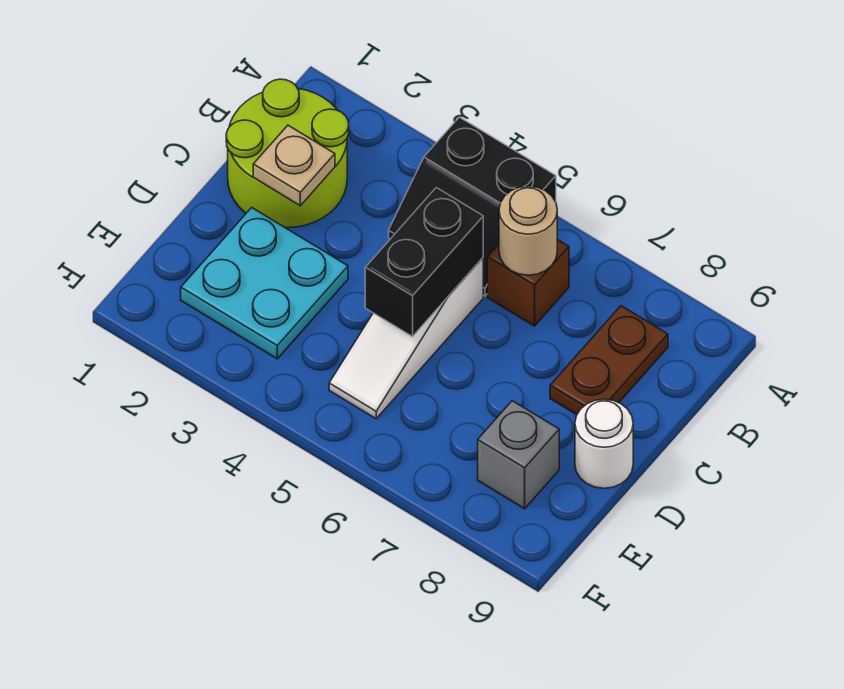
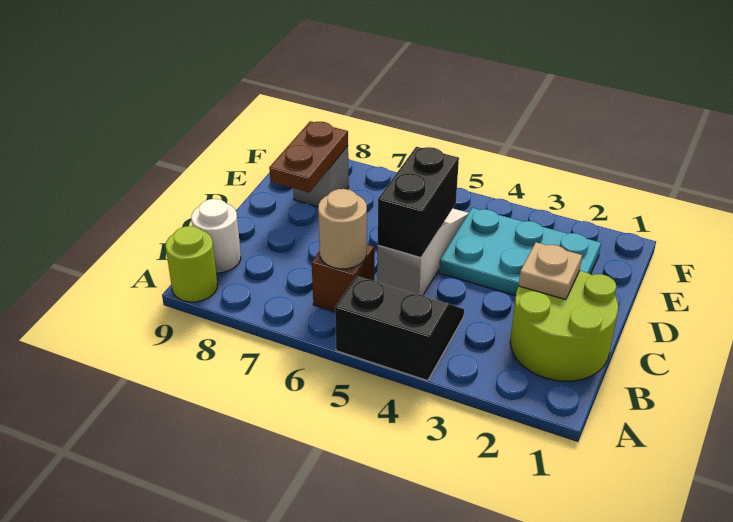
none -> lime 1x1 round brick [166,226,218,302]
brown 1x2 plate [550,306,668,415] -> brown 1x2 plate moved to [269,121,348,192]
cyan 2x2 plate [181,208,348,359] -> cyan 2x3 plate [439,208,601,296]
white 1x1 round brick [575,399,633,488] -> white 1x1 round brick moved to [191,199,241,273]

